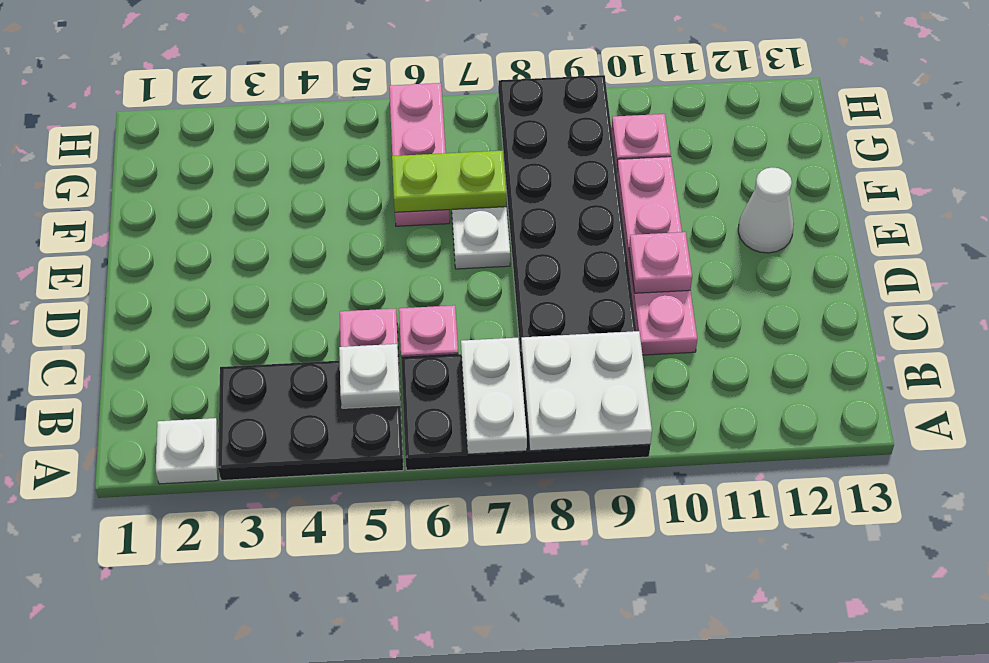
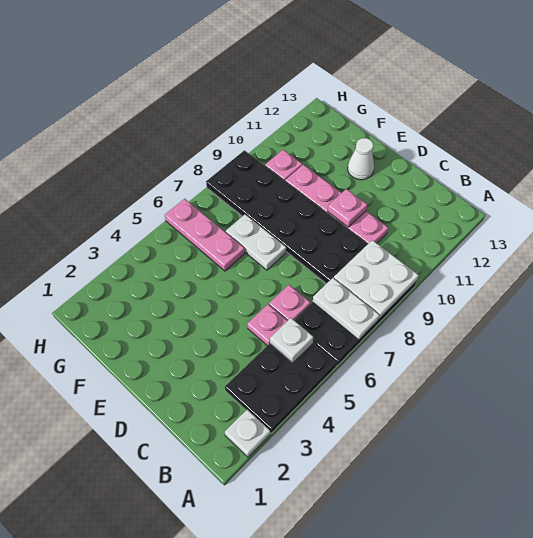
lime 1x2 plate [392,151,506,212] -> none

